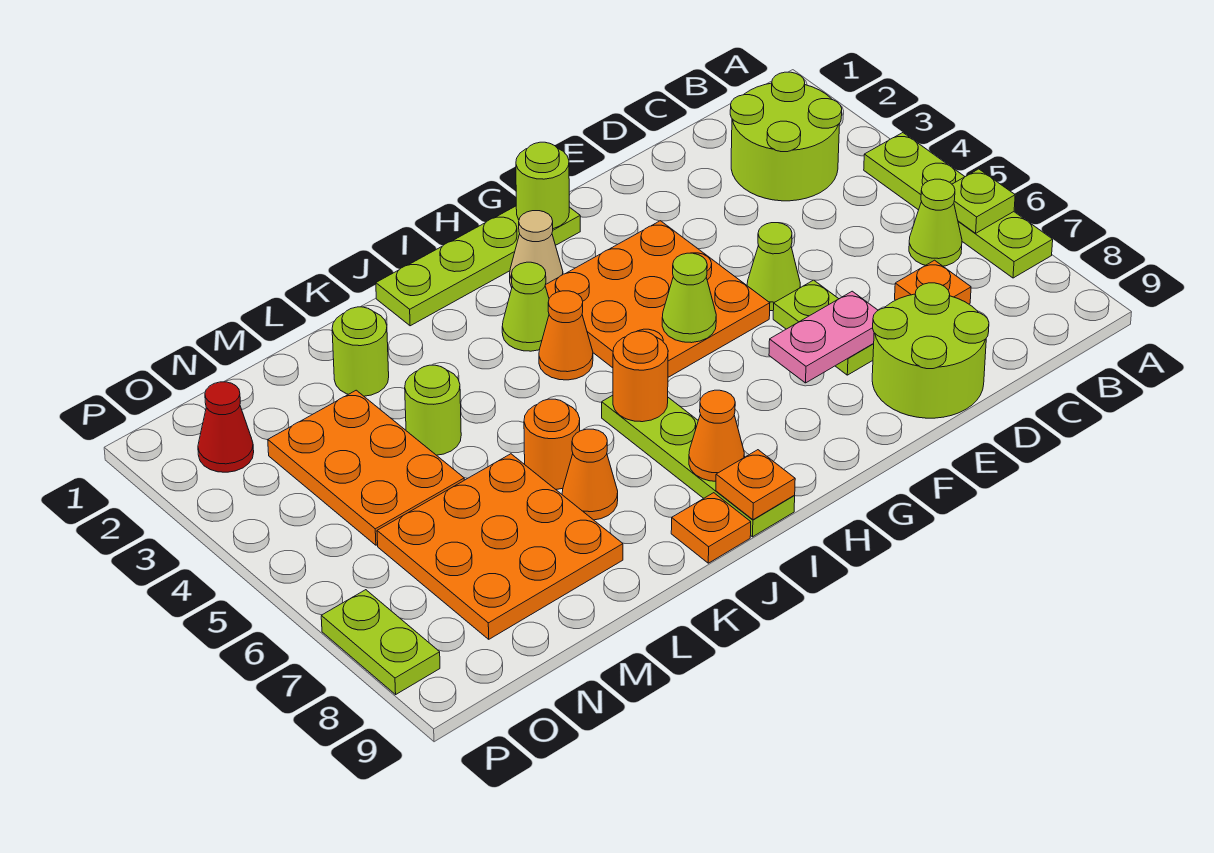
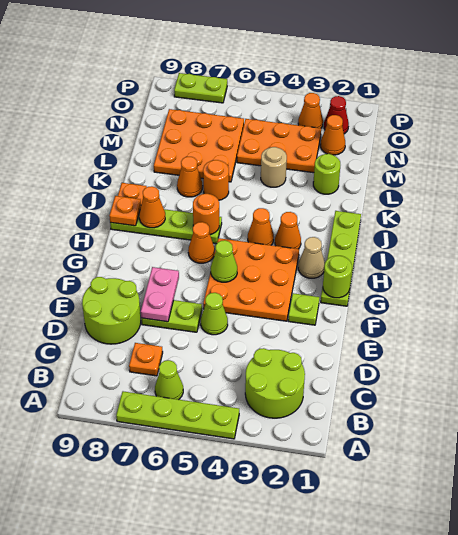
lime 1x1 plate [952,169,1015,233] -> lime 1x1 plate moved to [288,293,319,325]
none -> orange 1x1 cone [188,222,215,263]
lime 1x1 cone [502,262,549,351] -> orange 1x1 cone [275,212,301,249]
lime 1x1 round brick [405,365,461,455] -> tan 1x1 round brick [261,147,287,187]
none -> orange 1x1 cone [320,115,345,155]
none -> orange 1x1 cone [298,93,323,128]

